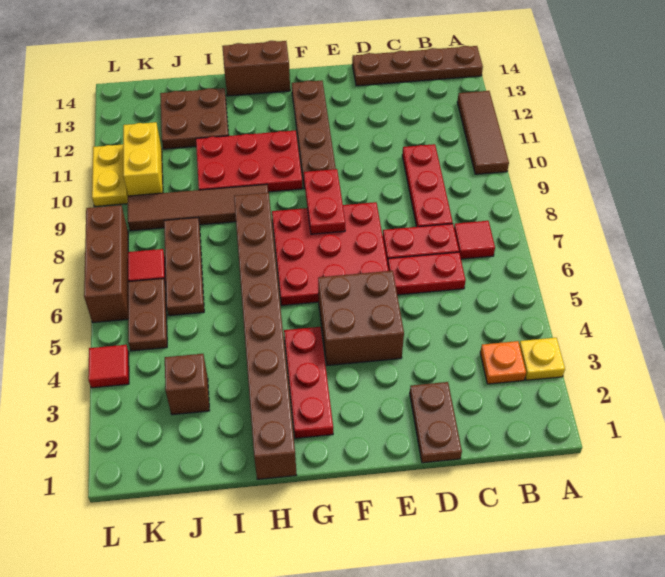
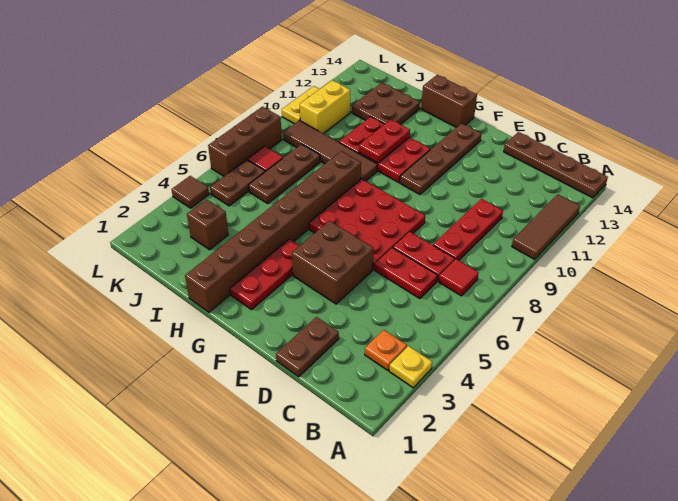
red 1x2 plate [304,169,345,234] -> red 1x2 plate moved to [359,119,410,163]
red 1x1 tile [88,345,129,388] -> brown 1x1 tile [172,176,209,208]

